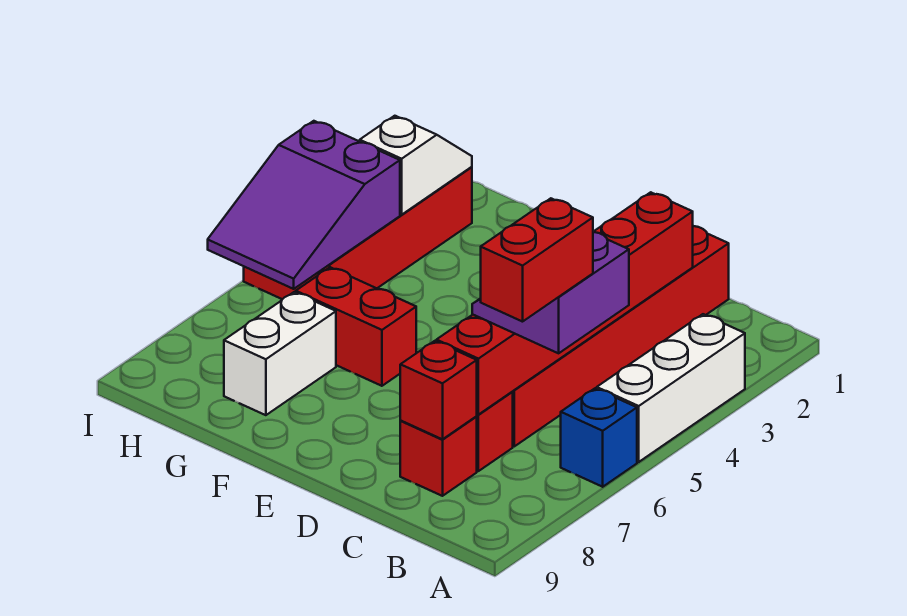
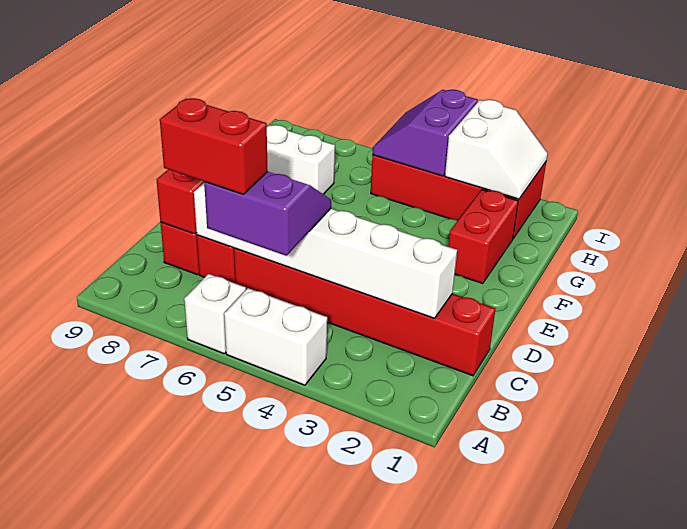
white 1x3 brick [597,314,745,462] -> white 1x2 brick [224,288,327,385]
blue 1x1 brick [561,388,637,487] -> white 1x1 brick [184,274,246,354]
red 1x6 brick [436,192,693,415] -> white 1x6 brick [194,183,457,318]
red 1x2 brick [296,267,416,386] -> red 1x2 brick moved to [448,190,518,284]
white 1x2 slope [360,116,472,215] -> white 2x2 slope [445,100,548,199]
purple 2x3 slope [208,121,400,289] -> purple 2x2 slope [372,90,478,176]

